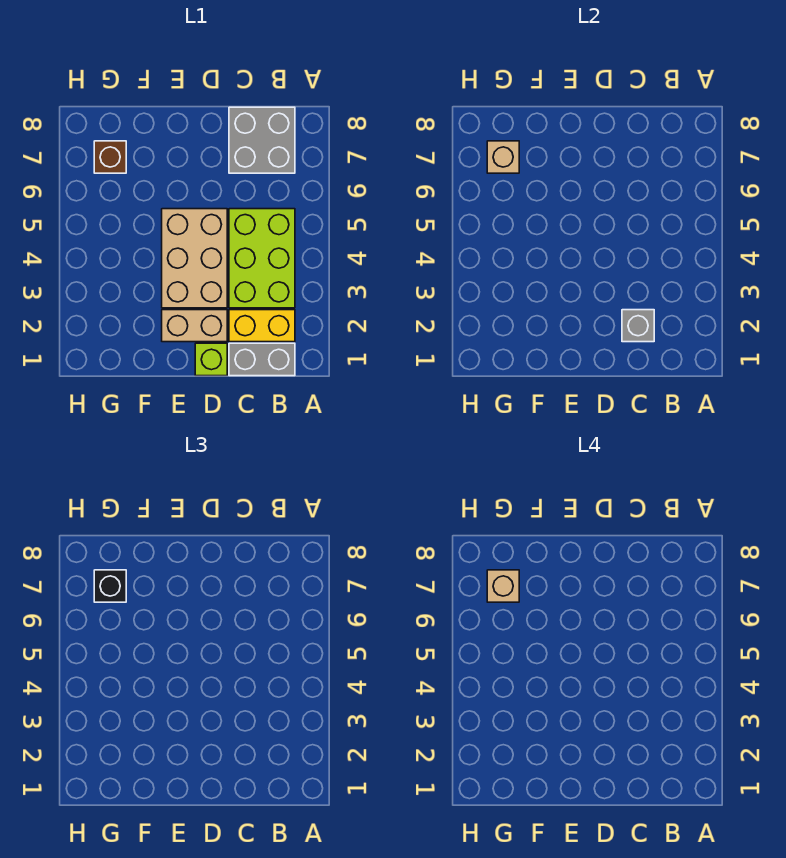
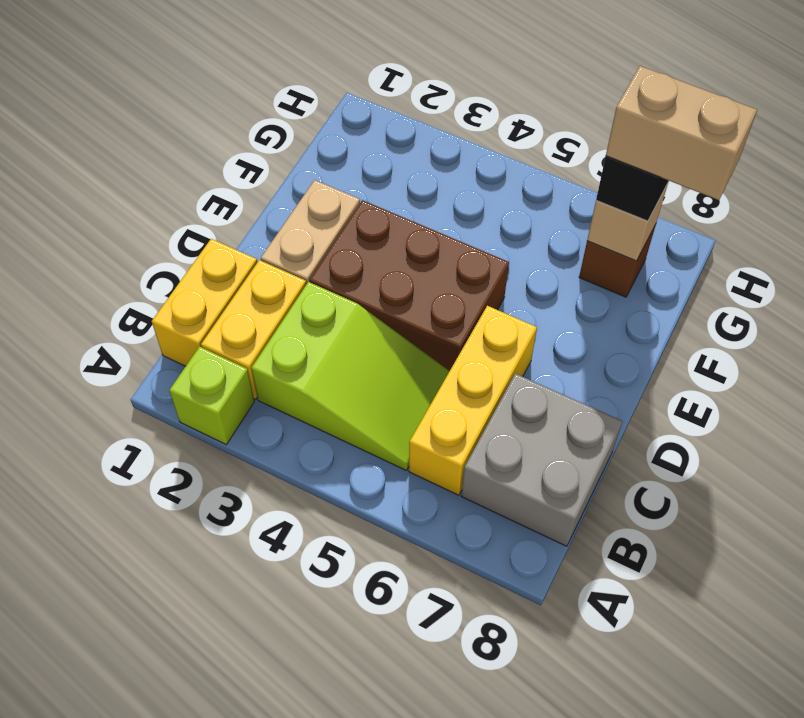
grey 1x2 brick [229,343,295,376] -> yellow 1x2 brick [152,239,257,366]
lime 2x3 brick [229,209,295,308] -> lime 2x3 slope [251,282,449,471]
none -> yellow 1x3 brick [409,306,537,495]
grey 1x1 brick [622,310,654,342] -> none
lime 1x1 brick [195,343,227,376] -> lime 1x1 brick moved to [169,347,254,445]
tan 2x3 brick [162,209,227,308] -> brown 2x3 brick [310,200,509,371]
tan 1x1 brick [487,570,519,602] -> tan 1x2 brick [606,66,757,200]

